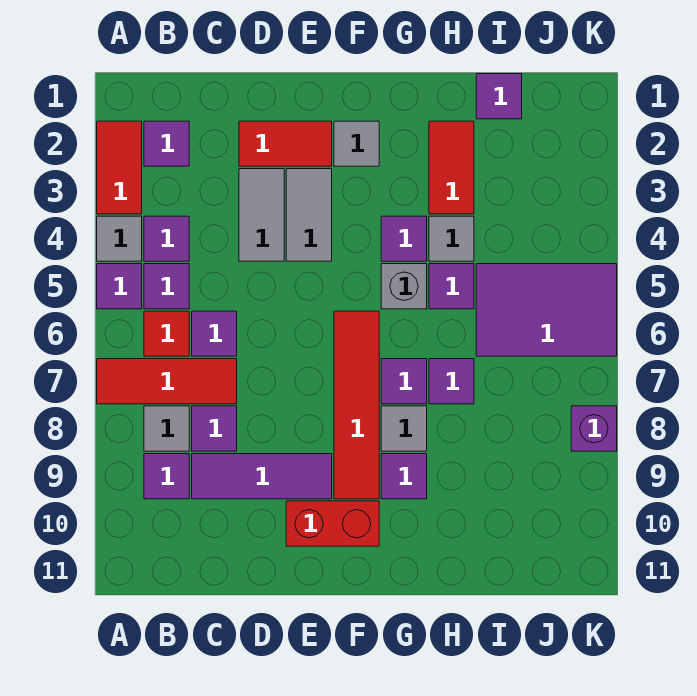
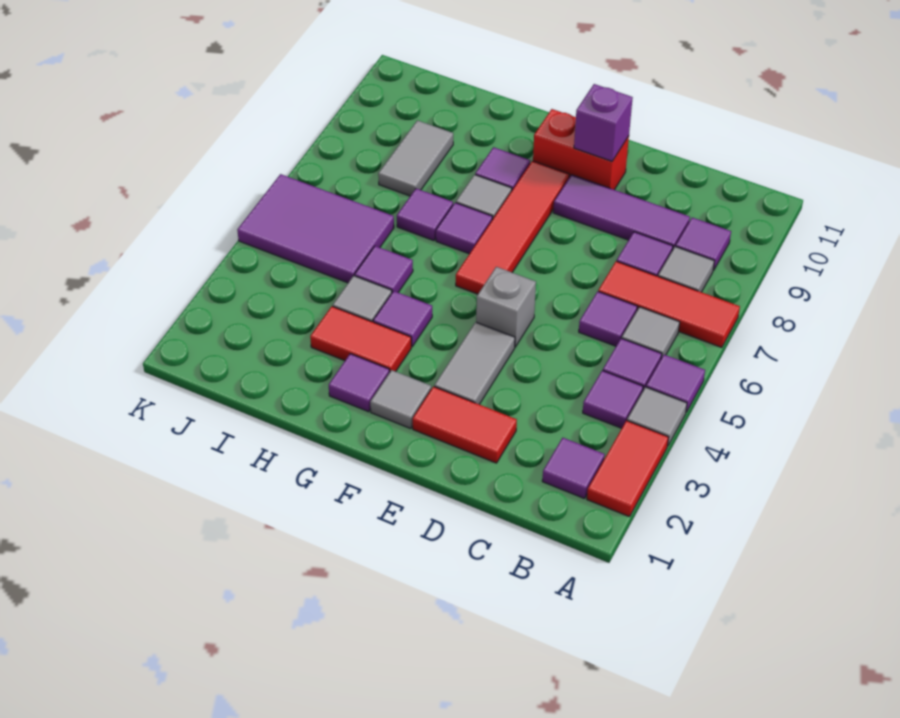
red 1x1 tile [144,311,189,356] -> grey 1x1 tile [622,307,680,358]
grey 1x2 tile [239,169,284,261] -> grey 1x2 tile moved to [378,120,453,196]
grey 1x1 brick [381,264,427,309] -> grey 1x1 brick moved to [476,267,536,347]
red 1x2 tile [429,121,474,214] -> red 1x2 tile turned to [310,306,411,371]
purple 1x1 tile [476,74,522,119] -> purple 1x1 tile moved to [329,354,390,412]
purple 1x1 brick [571,406,617,451] -> purple 1x1 brick moved to [574,84,633,161]

